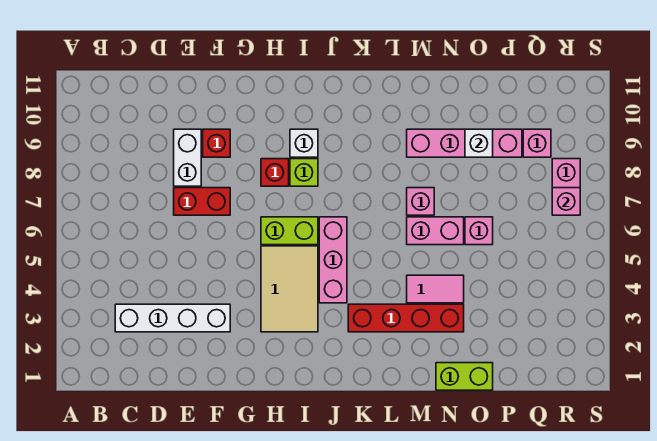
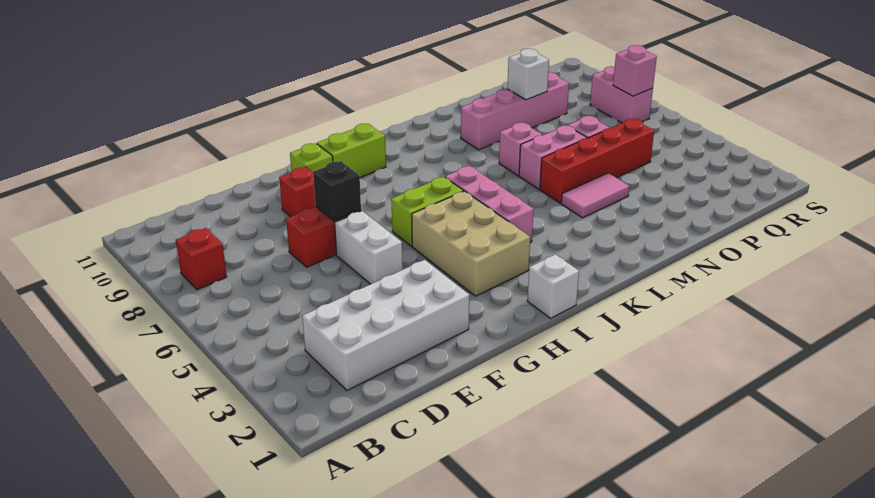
white 1x4 brick [115,304,230,332] -> white 2x4 brick [302,260,469,390]
white 1x2 brick [174,129,201,186] -> white 1x2 brick moved to [335,211,403,284]
none -> black 1x1 brick [313,161,361,221]
tan 2x3 tile [261,246,318,332] -> tan 2x3 brick [412,191,530,296]
red 1x1 brick [261,159,289,186] -> red 1x1 brick moved to [176,228,227,290]
lime 1x1 brick [290,159,318,186] -> lime 1x1 brick moved to [290,143,333,172]
white 1x1 brick [290,129,318,157] -> white 1x1 brick moved to [527,254,579,318]
red 1x4 brick [348,304,464,332] -> red 1x4 brick moved to [540,119,654,203]
lime 1x2 brick [436,363,493,390] -> lime 1x2 brick moved to [317,124,386,177]
pink 1x1 brick [523,129,551,157] -> none

